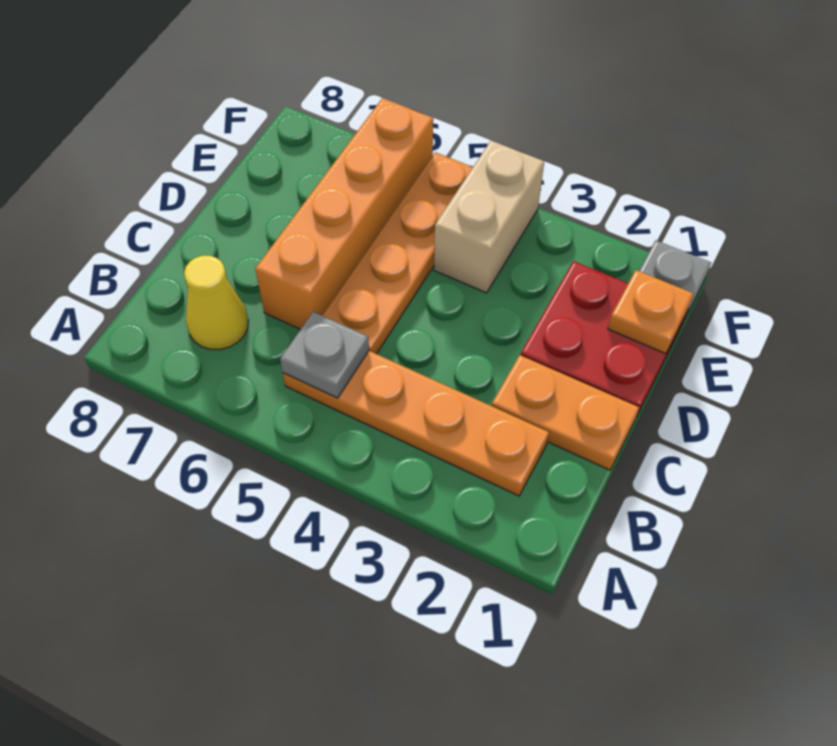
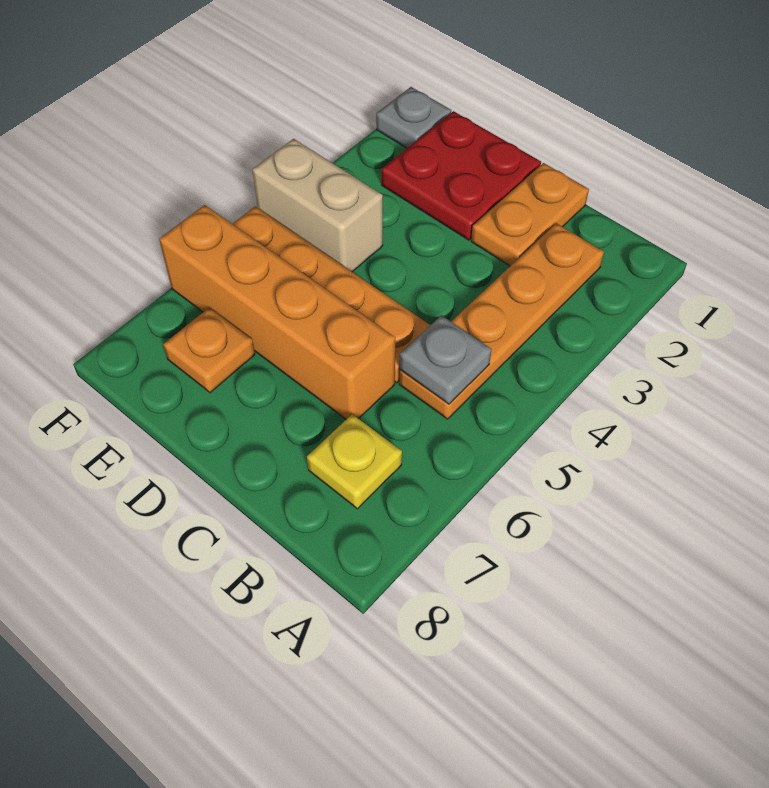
yellow 1x1 cone [184,256,248,350] -> yellow 1x1 plate [307,414,402,509]
orange 1x1 plate [608,270,693,354] -> orange 1x1 plate moved to [163,308,255,393]

